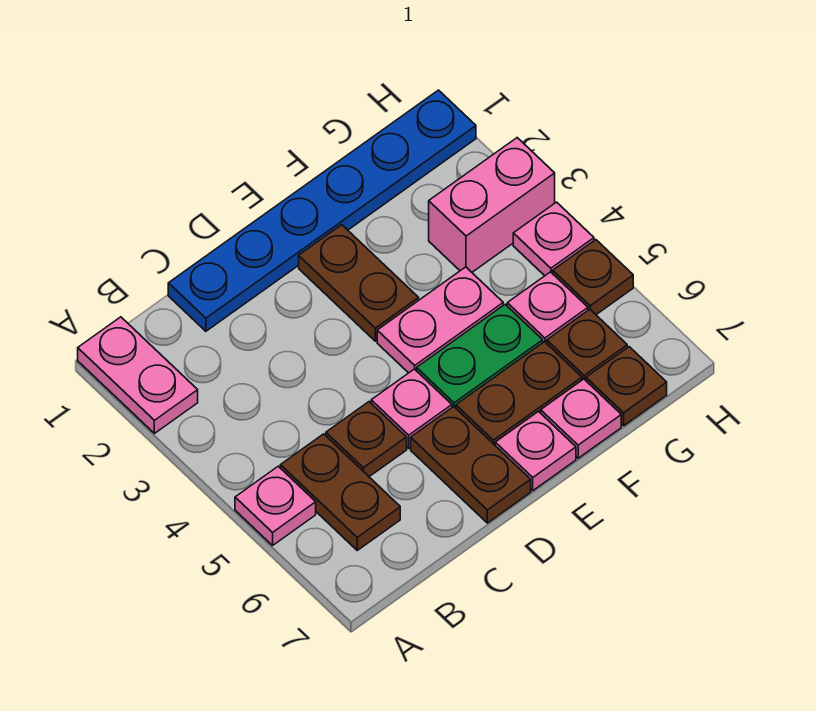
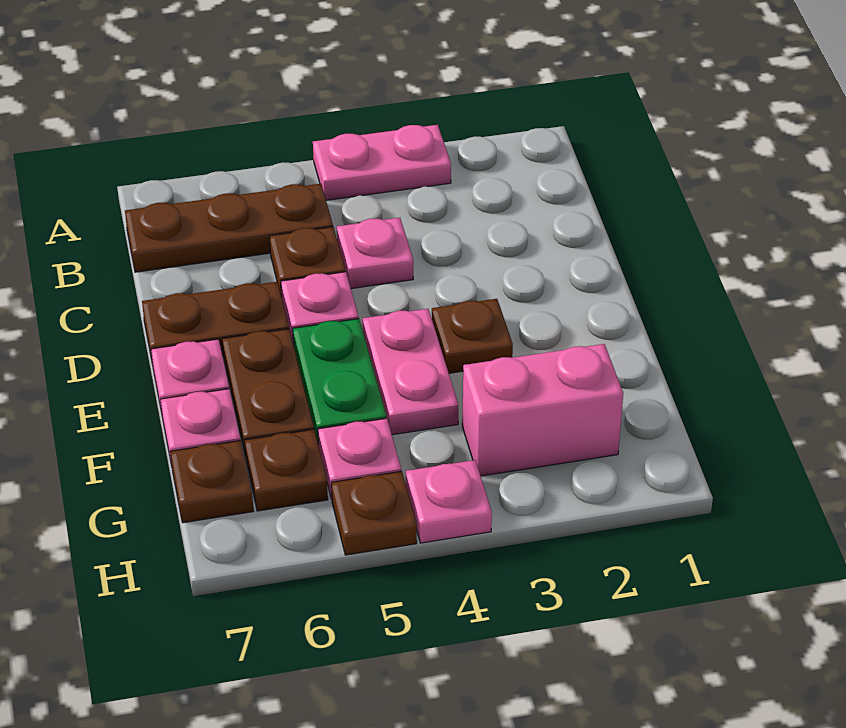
pink 1x2 plate [78,317,198,433] -> pink 1x2 plate moved to [313,125,451,200]
pink 1x1 plate [235,466,316,545] -> pink 1x1 plate moved to [337,218,413,289]
brown 1x2 plate [280,434,400,550] -> brown 1x3 plate [125,184,333,272]
blue 1x6 plate [168,90,476,331] -> none
brown 1x2 plate [299,225,419,341] -> brown 1x1 plate [432,299,513,373]
pink 1x2 brick [429,138,555,272] -> pink 1x2 brick turned to [462,344,623,476]

